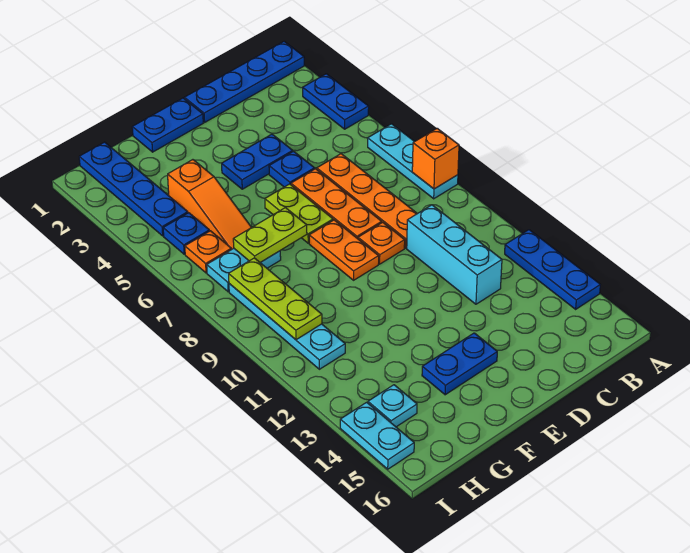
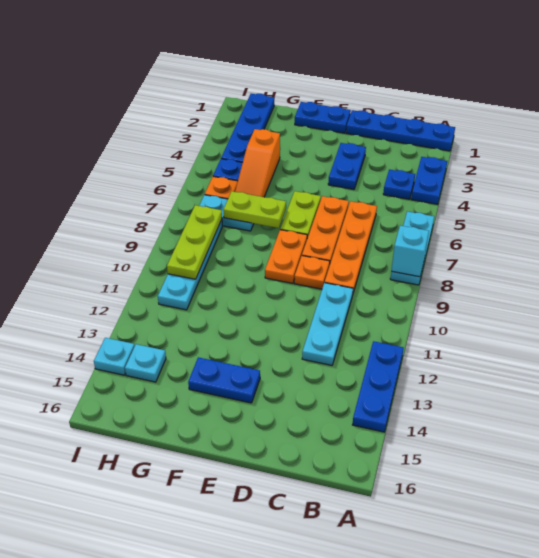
orange 1x1 brick [412,128,459,189] -> cyan 1x1 brick [391,226,429,277]
cyan 1x3 brick [407,205,502,304] -> cyan 1x3 plate [302,283,353,365]
blue 1x2 plate [222,134,293,189] -> blue 1x2 plate turned to [328,143,366,189]
blue 1x1 plate [269,151,315,187] -> blue 1x1 plate moved to [383,169,415,199]
cyan 1x2 plate [340,402,414,469] -> cyan 1x1 plate [94,338,135,375]

